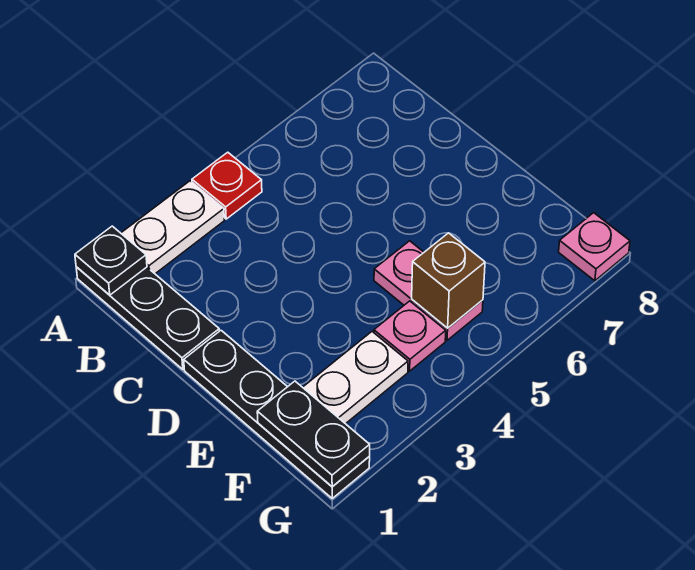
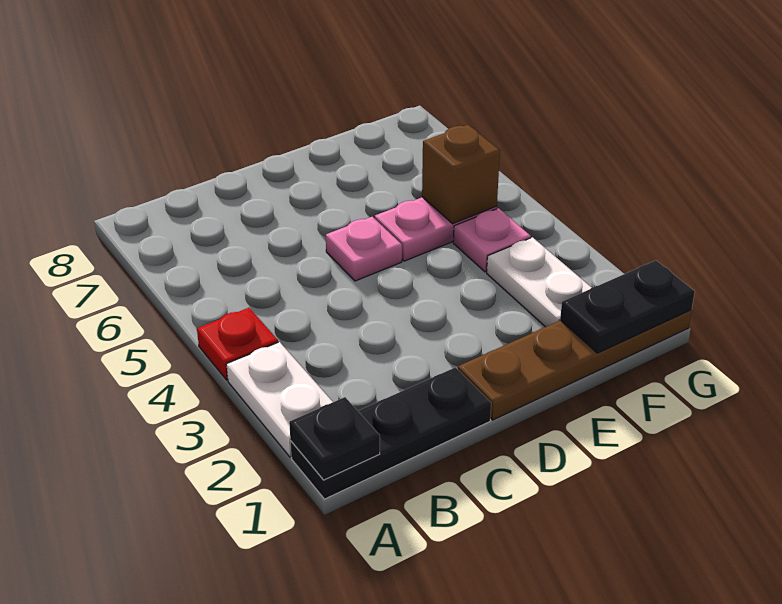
black 1x4 plate [184,331,370,498] -> brown 1x4 plate [458,310,691,420]
pink 1x1 plate [559,213,630,281] -> pink 1x1 plate moved to [326,217,402,281]

